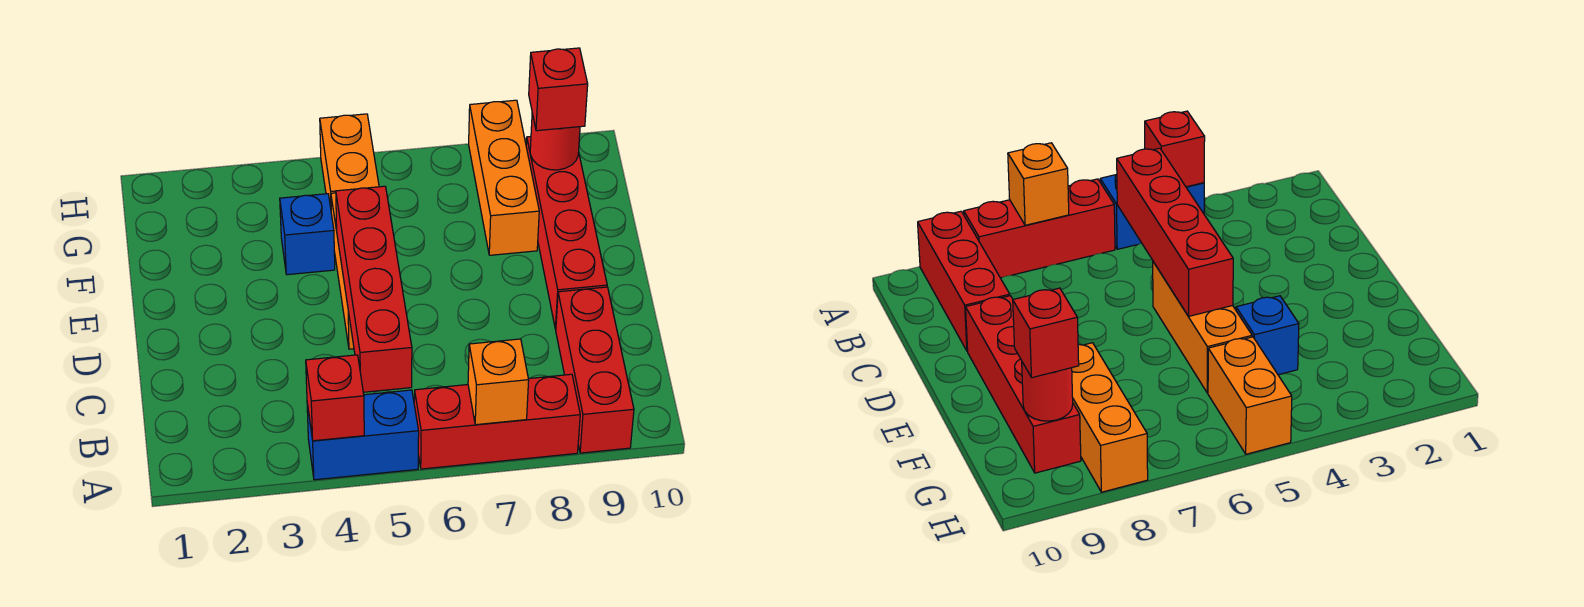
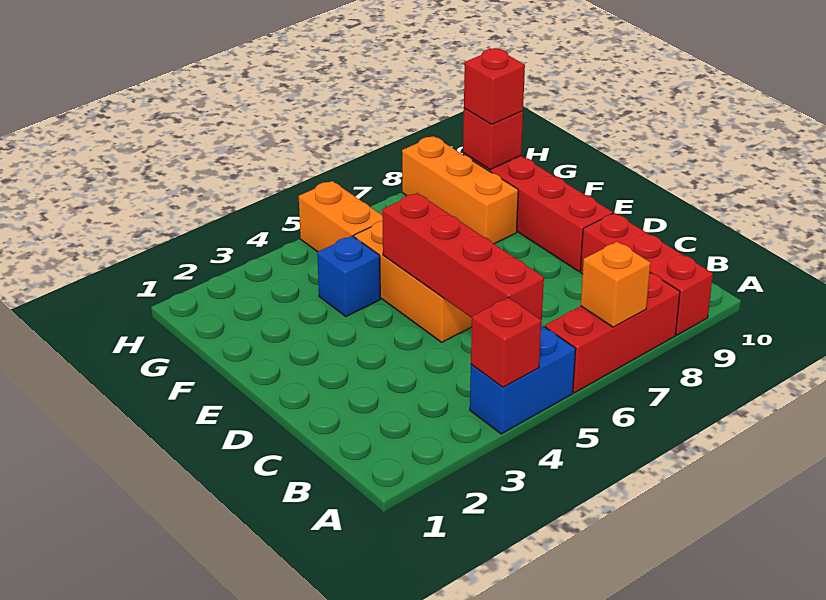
red 1x1 round brick [530,113,580,170] -> red 1x1 brick [463,108,523,170]

